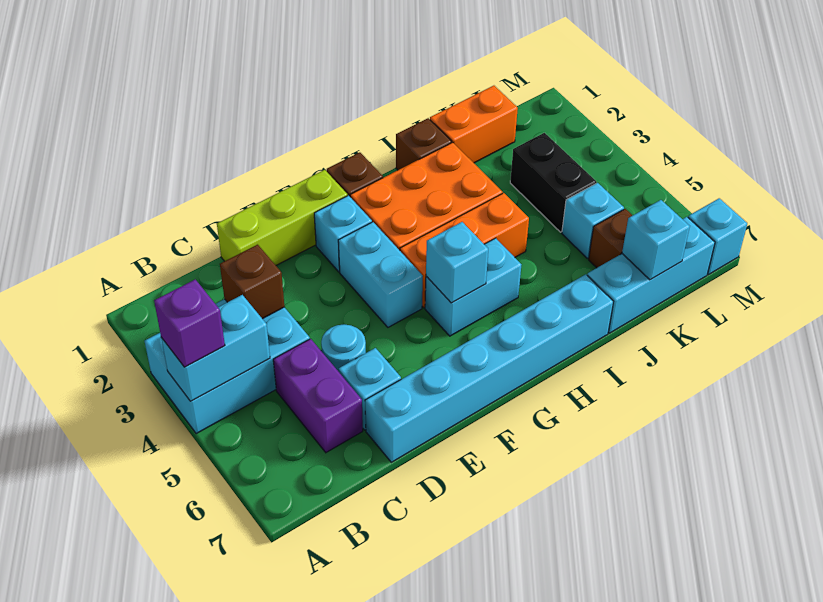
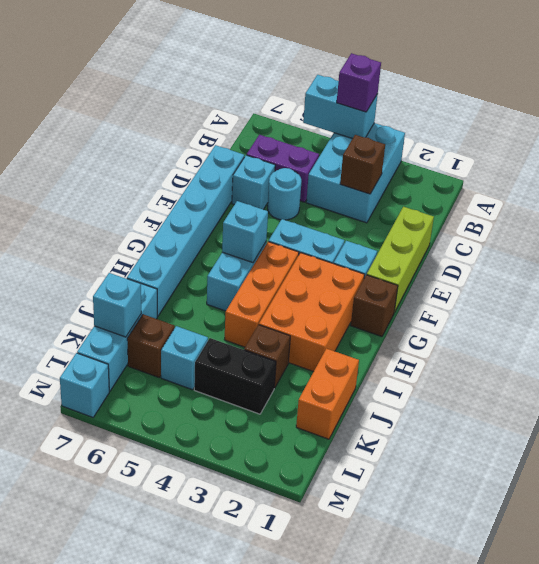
cyan 1x2 brick [161,295,270,401] -> cyan 1x2 brick turned to [303,75,378,139]
brown 1x1 brick [396,118,452,170] -> brown 1x1 brick moved to [244,325,290,388]

